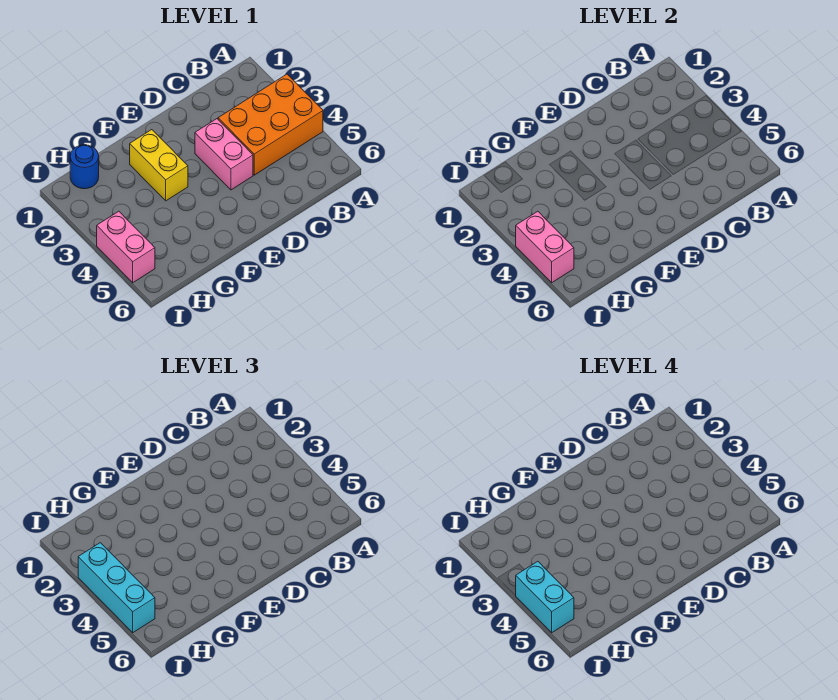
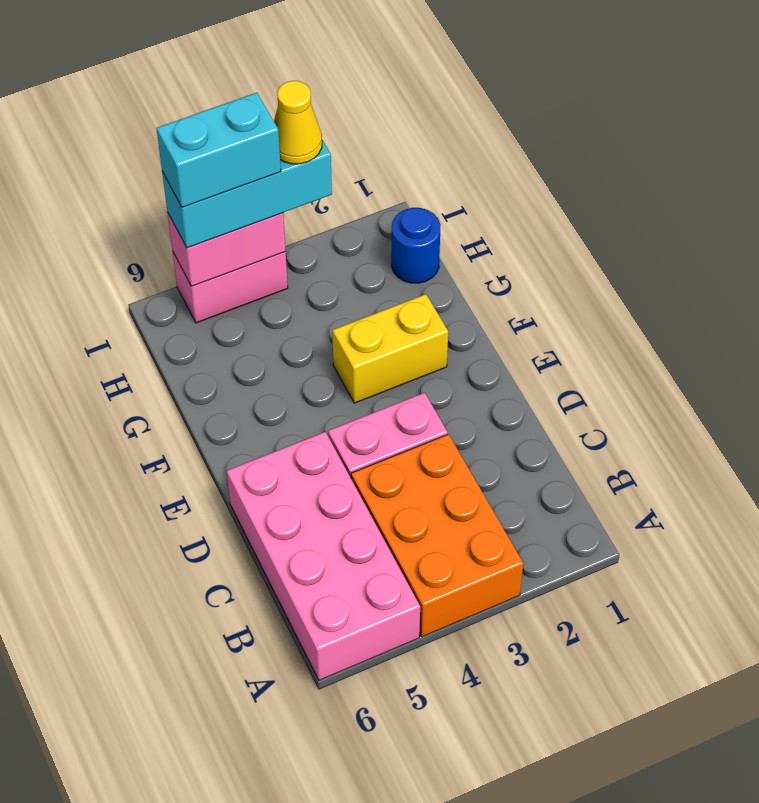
none -> pink 2x4 brick [227,432,420,680]
none -> yellow 1x1 cone [274,81,322,164]

